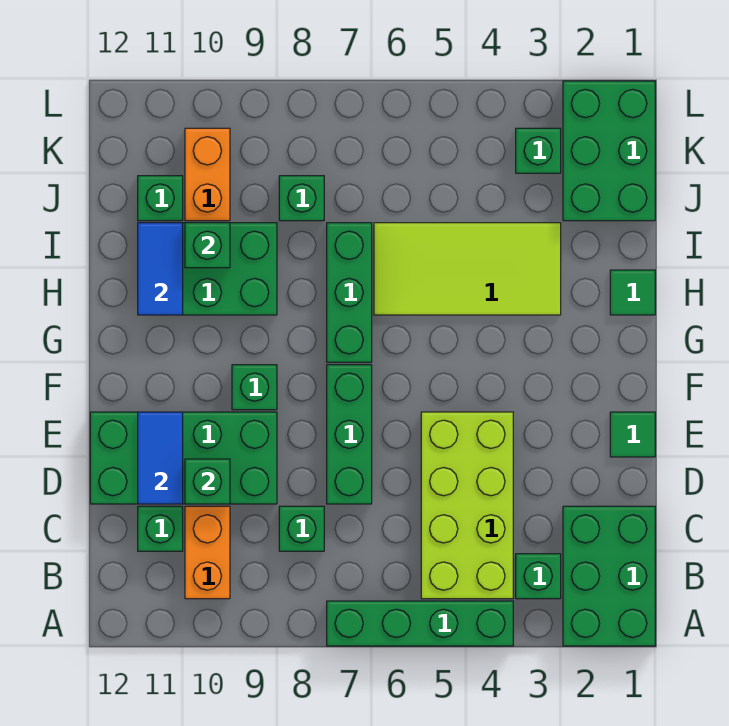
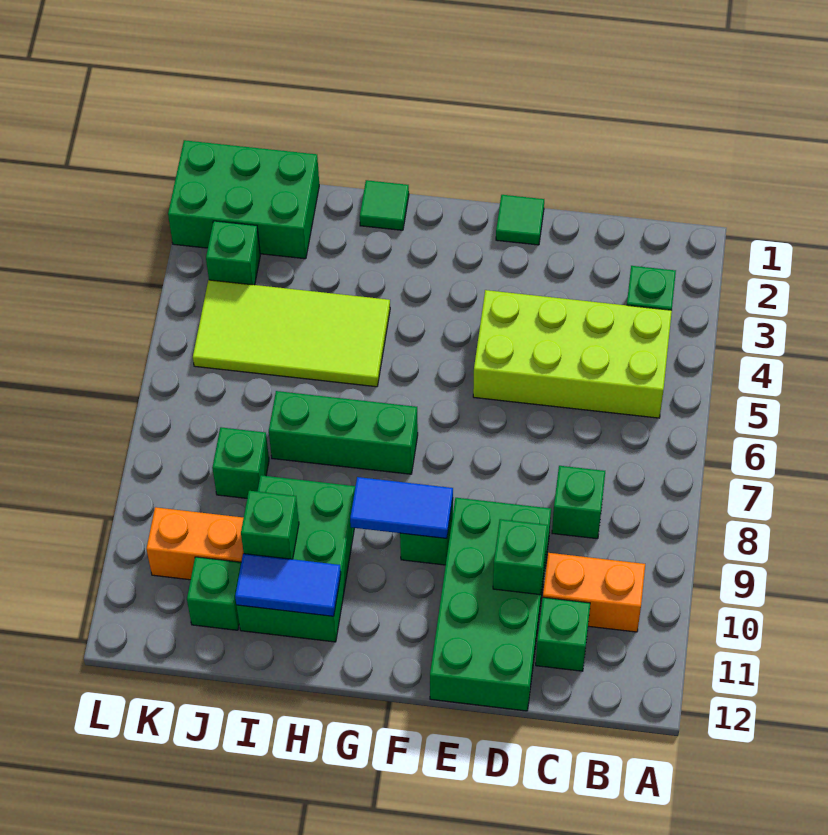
green 2x3 brick [563,506,655,646] -> none
green 1x4 brick [327,601,513,646] -> none
green 1x3 brick [327,365,372,504] -> none
blue 1x2 tile [138,412,183,504] -> blue 1x2 tile moved to [350,477,453,539]
lime 2x4 tile [374,223,561,315] -> lime 2x4 tile turned to [193,280,390,387]

